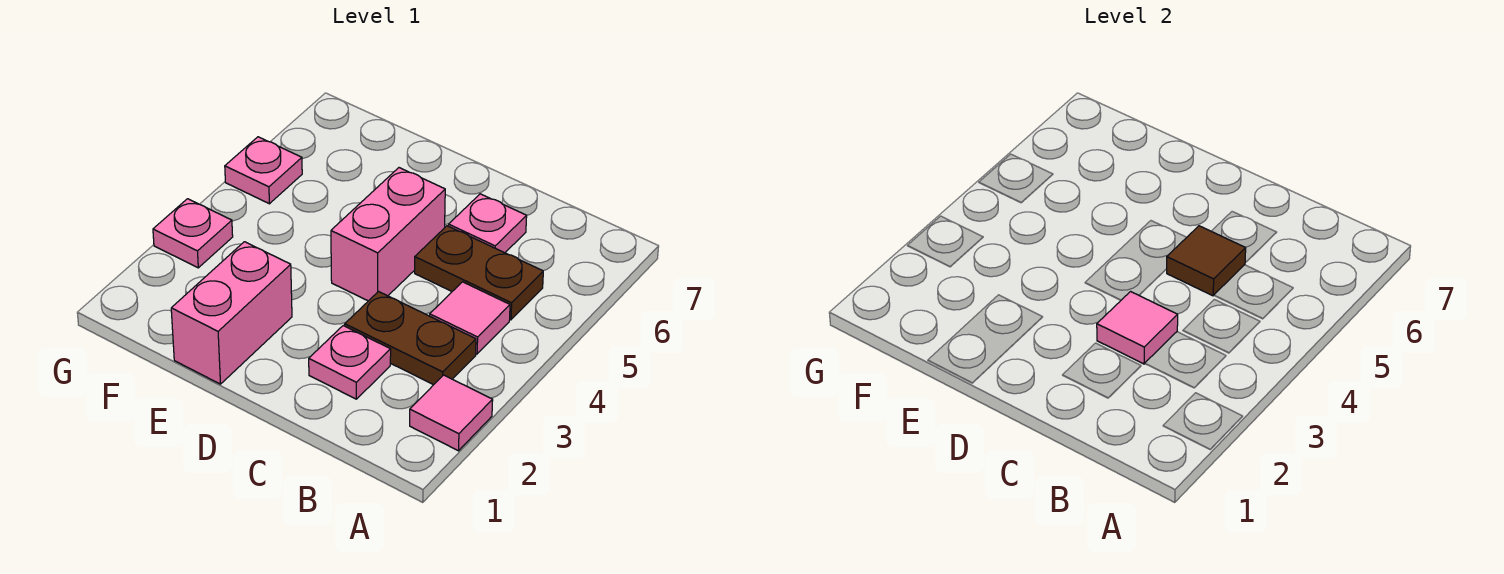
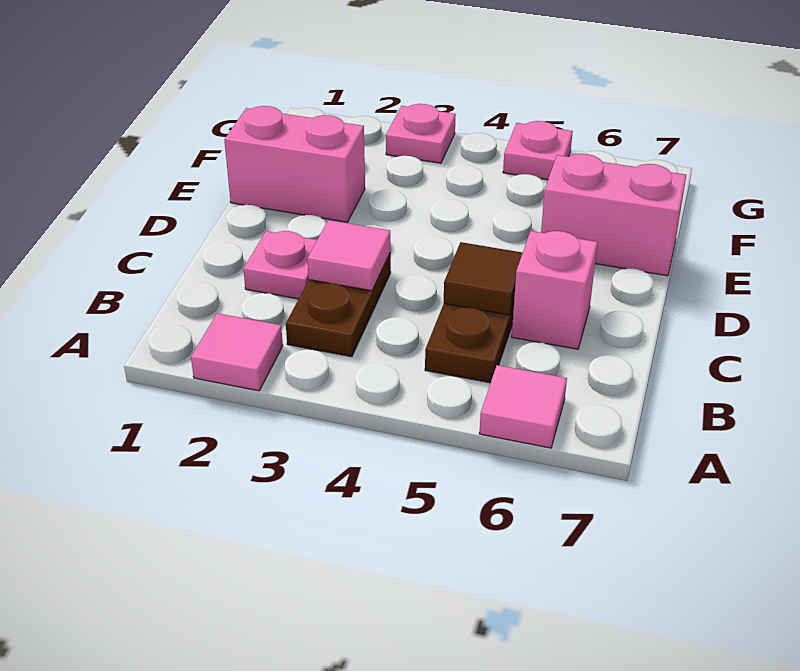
pink 1x1 tile [430,282,510,354] -> pink 1x1 tile moved to [479,365,567,448]
pink 1x1 plate [449,194,527,253] -> pink 1x1 brick [512,231,597,349]
pink 1x2 brick [331,168,445,301] -> pink 1x2 brick moved to [541,154,686,276]

